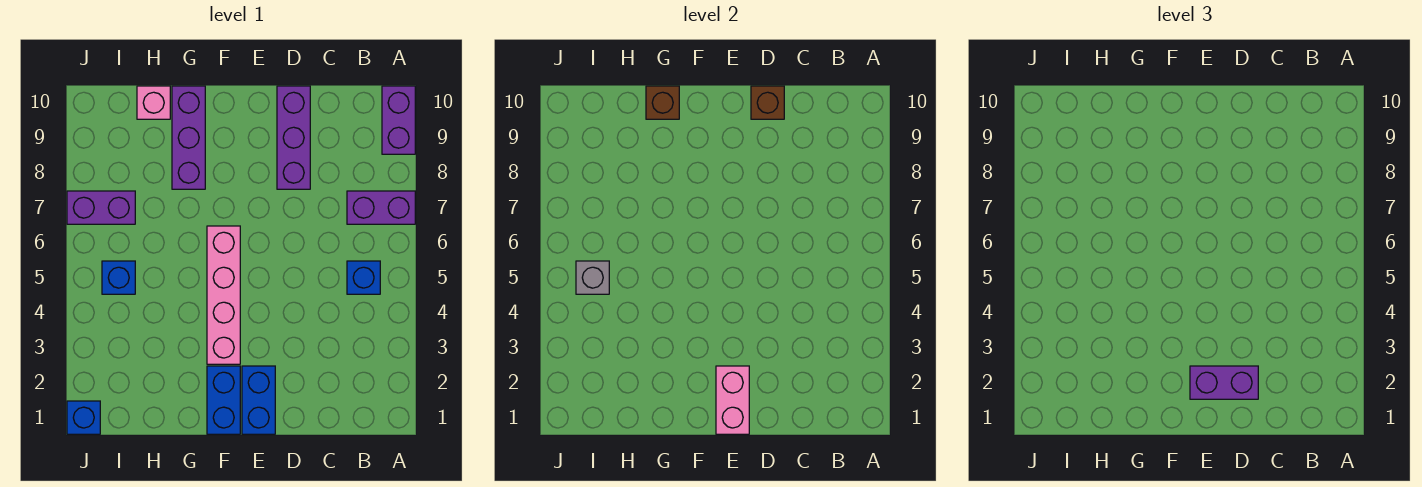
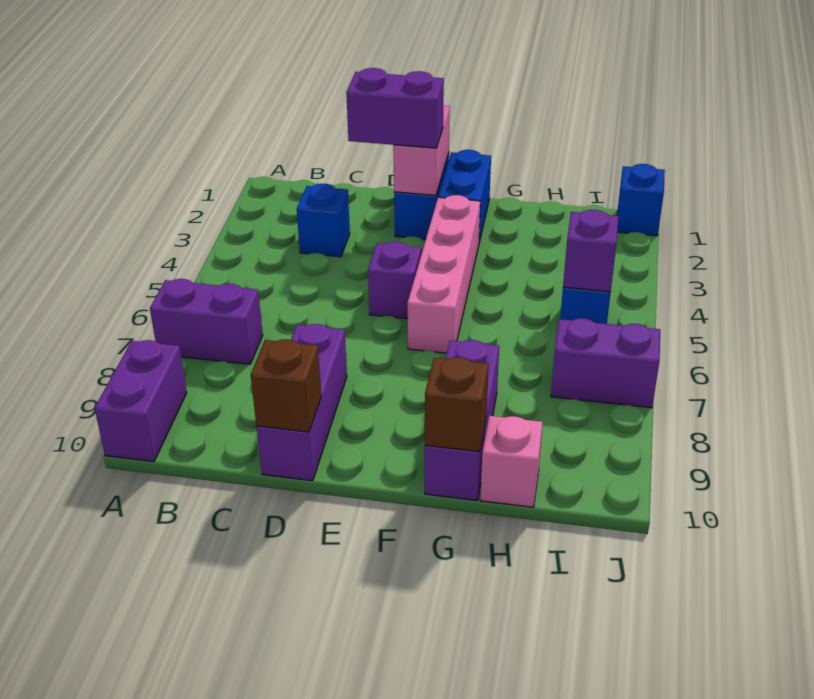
blue 1x1 brick [347,261,380,294] -> blue 1x1 brick moved to [297,184,350,257]
none -> purple 1x1 brick [368,242,421,319]
grey 1x1 brick [576,261,609,294] -> purple 1x1 brick [563,210,619,292]

